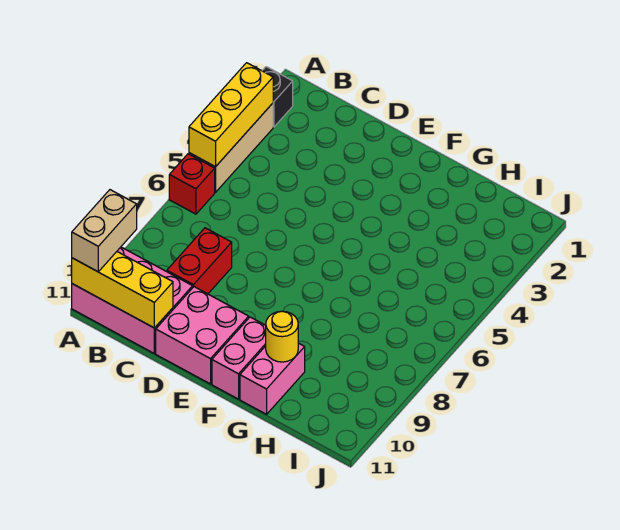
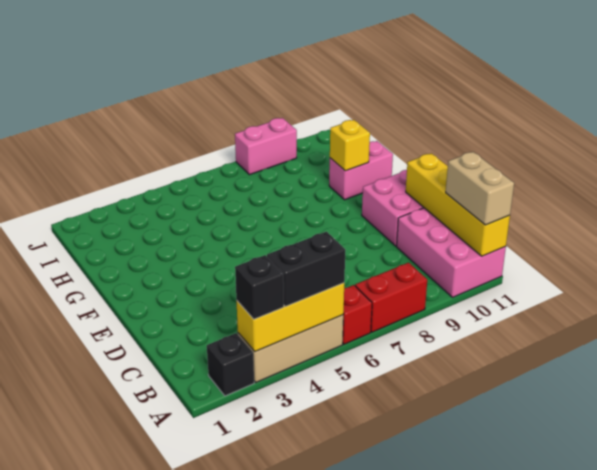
none -> black 1x1 brick [235,255,284,319]
none -> black 1x2 brick [267,232,345,306]
tan 1x2 brick [72,190,137,272] -> tan 1x2 brick turned to [446,152,514,225]
yellow 1x3 brick [72,252,173,328] -> yellow 1x4 brick [406,153,510,256]
red 1x2 brick [167,228,232,294] -> red 1x2 brick moved to [355,263,427,332]
pink 1x2 brick [212,317,266,399] -> pink 1x2 brick moved to [235,118,297,175]
yellow 1x1 round brick [266,311,298,362] -> yellow 1x1 brick [330,120,370,171]

